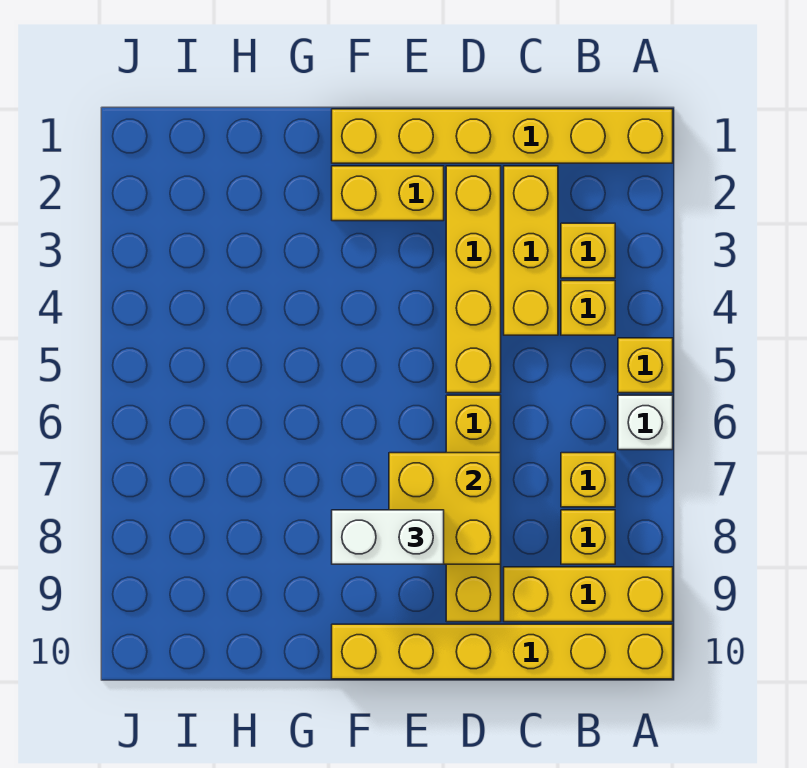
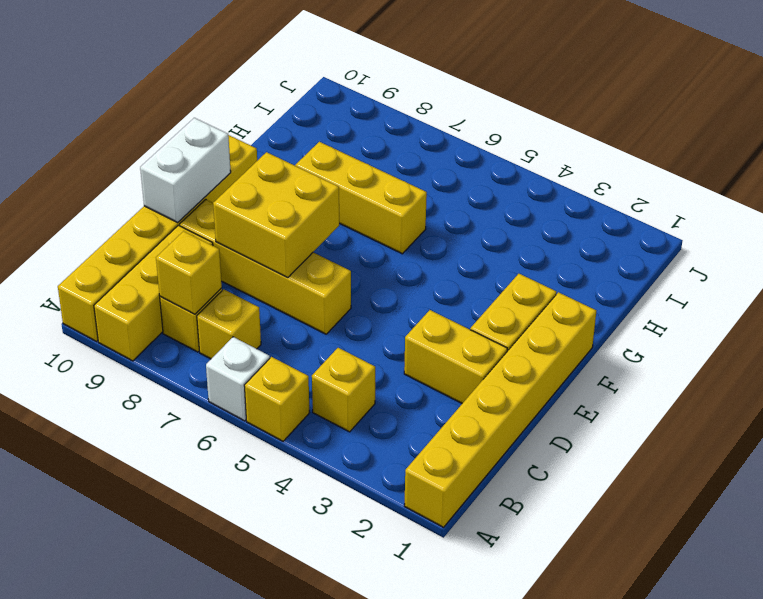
yellow 1x1 brick [561,223,615,278] -> yellow 1x1 brick moved to [156,231,222,314]
yellow 1x3 brick [504,166,558,335] -> yellow 1x3 brick moved to [295,142,427,254]
yellow 1x4 brick [446,166,501,393] -> yellow 1x2 brick [404,310,507,403]
white 1x2 brick [332,510,444,564] -> white 1x2 brick moved to [140,118,231,223]

